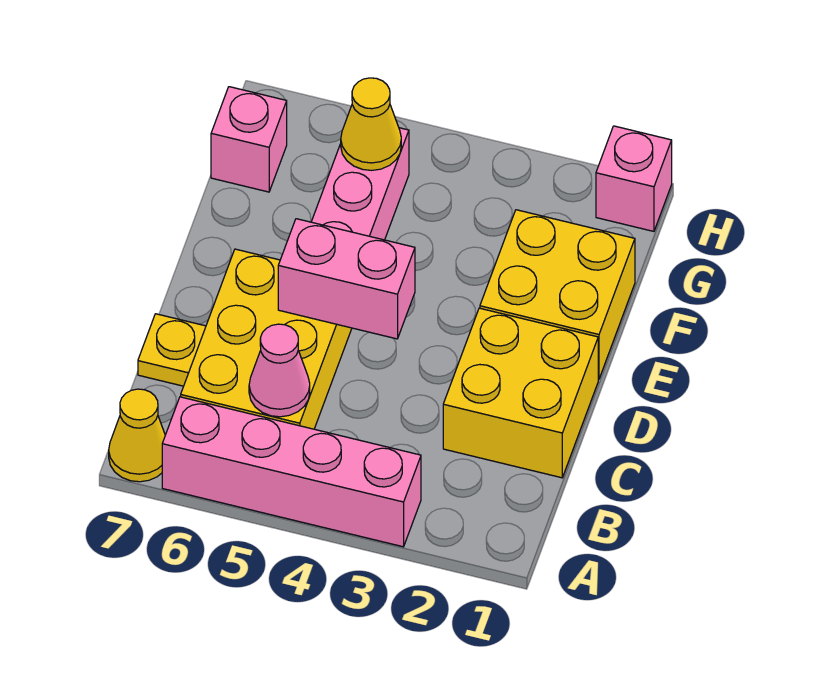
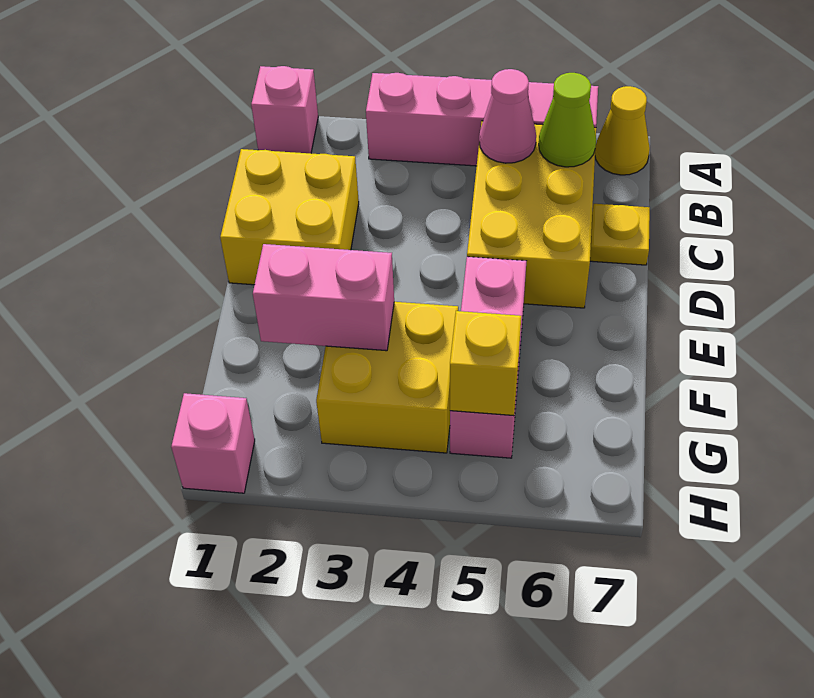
none -> lime 1x1 cone [539,73,596,167]
pink 1x2 brick [278,219,415,339] -> pink 1x2 brick moved to [253,244,394,351]
yellow 2x2 brick [480,210,635,379] -> yellow 2x2 brick moved to [316,302,458,453]
yellow 1x1 cone [341,78,401,170] -> yellow 1x1 brick [450,311,521,416]
pink 1x1 brick [211,87,287,192] -> pink 1x1 brick moved to [251,66,318,153]

